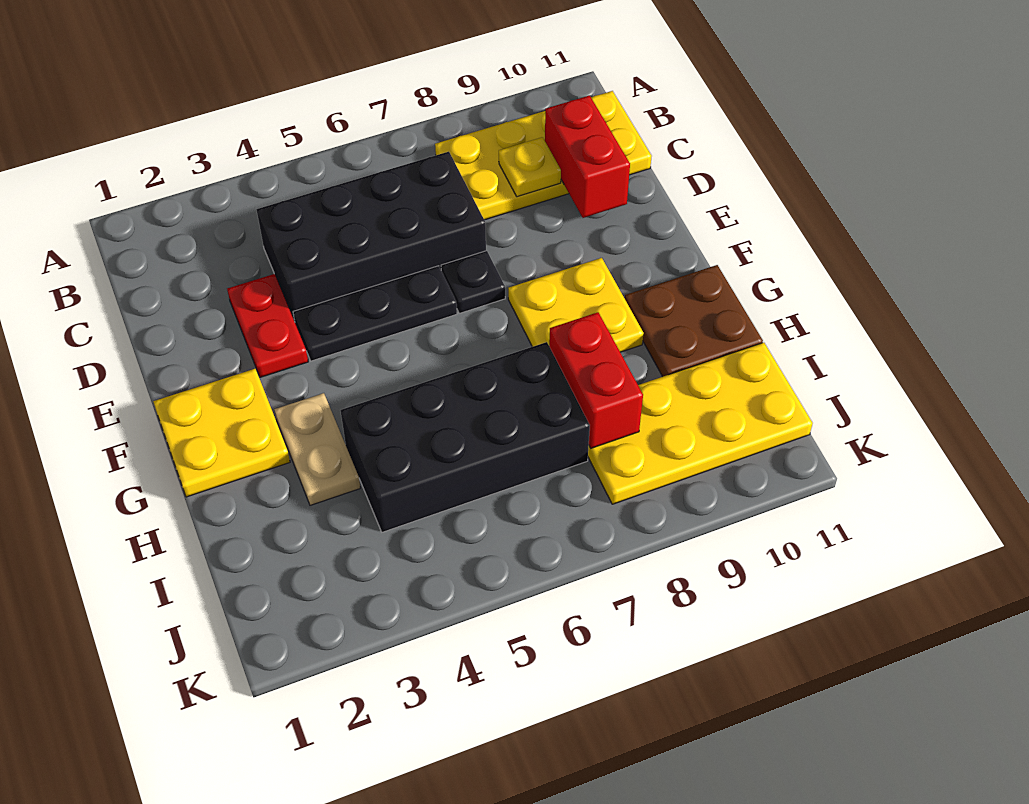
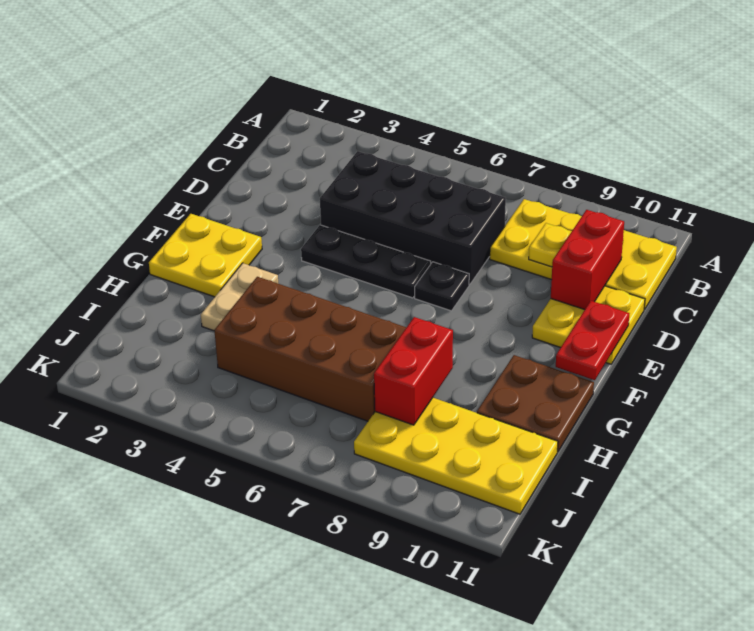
red 1x2 plate [227,274,308,377] -> red 1x2 plate moved to [556,301,629,380]
yellow 2x2 plate [508,258,644,352] -> yellow 2x2 plate moved to [532,286,645,364]
black 2x4 brick [341,342,590,532] -> brown 2x4 brick [214,277,406,421]

